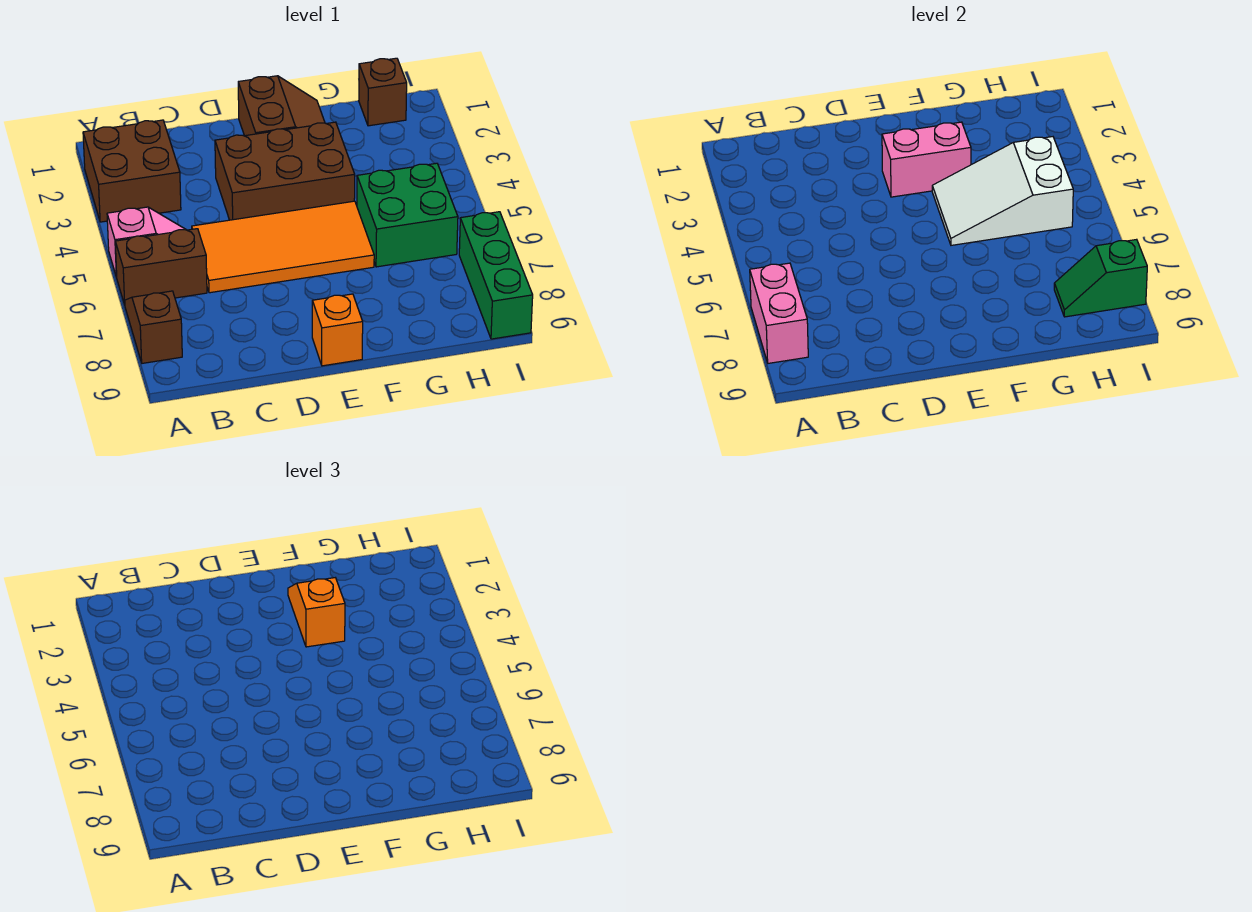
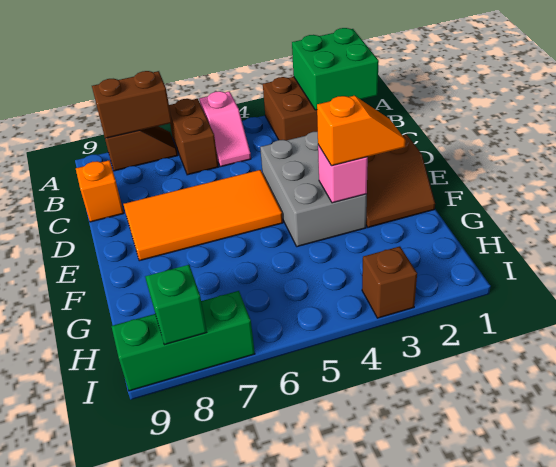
pink 1x2 brick [750,263,808,363] -> brown 1x2 brick [92,71,172,138]
orange 2x4 tile [192,201,374,293] -> orange 2x4 tile turned to [124,170,283,261]
brown 2x3 brick [215,122,355,220] -> grey 2x3 brick [260,131,367,247]
pink 1x2 brick [882,122,971,197] -> pink 1x1 brick [318,145,368,203]
orange 1x1 brick [312,294,363,366] -> orange 1x1 brick moved to [76,160,124,222]
white 2x3 slope [932,137,1073,245] -> none
green 2x2 brick [357,163,458,267] -> green 2x2 brick moved to [292,28,379,110]
brown 1x1 brick [359,58,407,126] -> brown 1x1 brick moved to [362,246,417,318]

